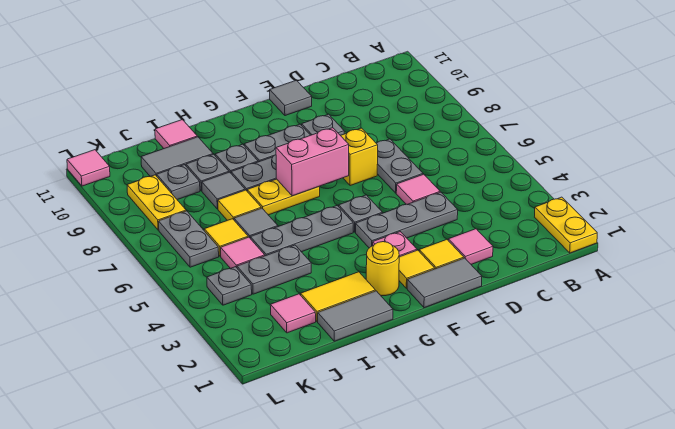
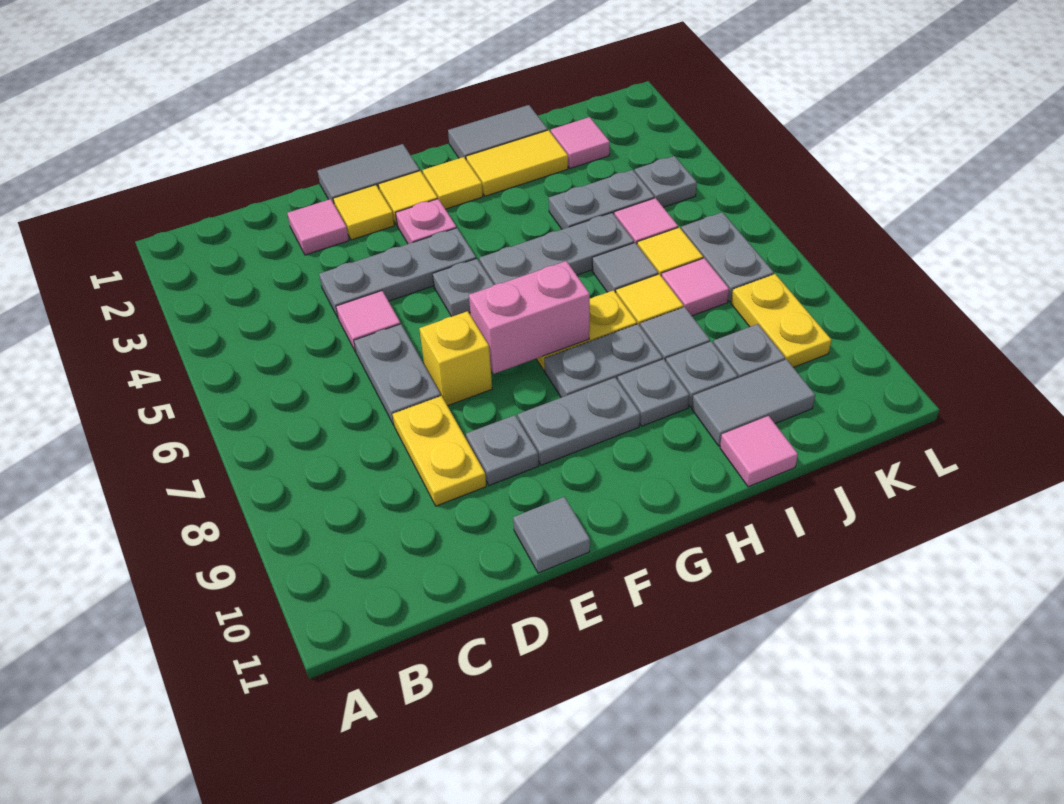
yellow 1x2 plate [535,197,597,253] -> yellow 1x2 plate moved to [392,396,486,506]
yellow 1x1 round brick [366,242,399,296] -> yellow 1x1 tile [423,157,483,209]
pink 1x1 tile [67,150,110,186] -> pink 1x1 tile moved to [661,258,729,316]

